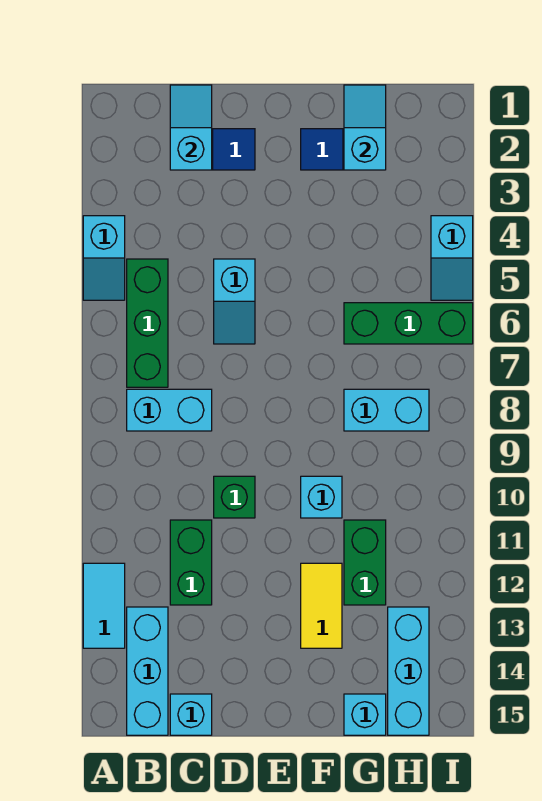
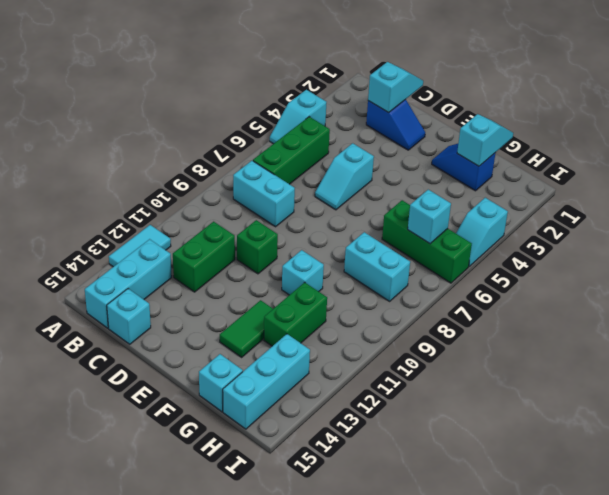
yellow 1x2 tile [301,563,342,648] -> green 1x2 tile [220,300,273,357]
none -> cyan 1x1 brick [408,190,451,244]

